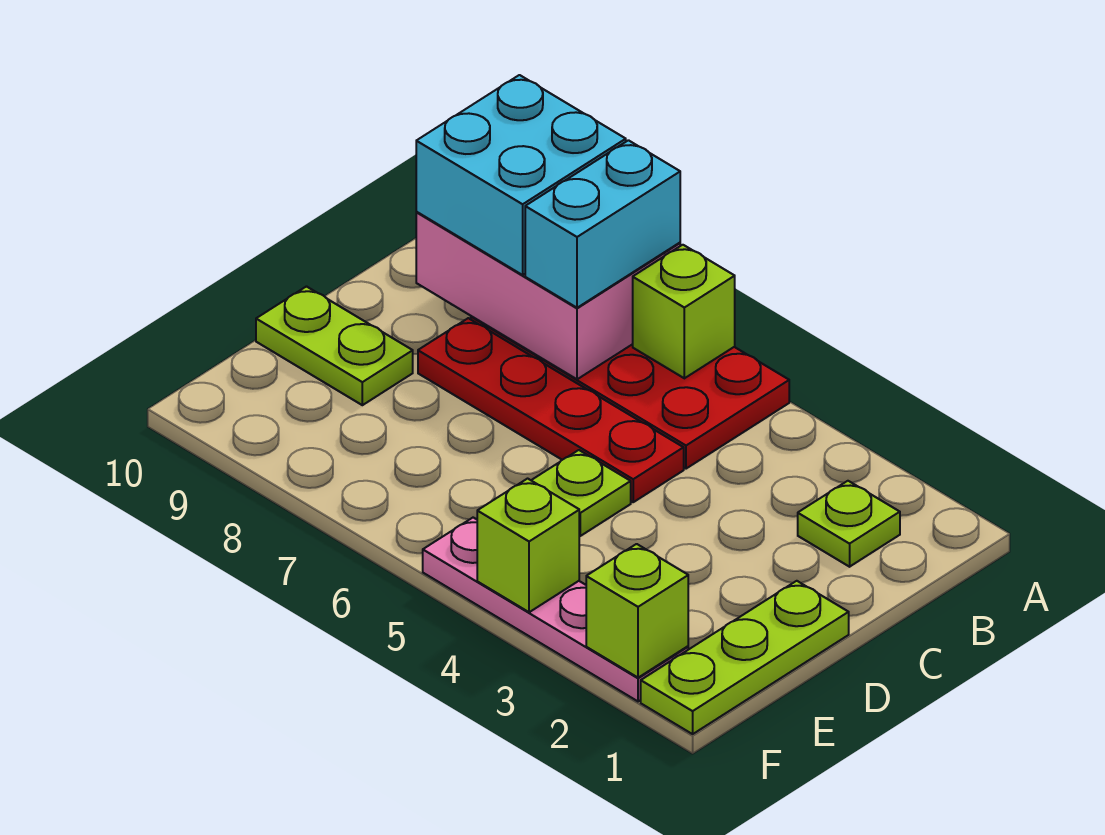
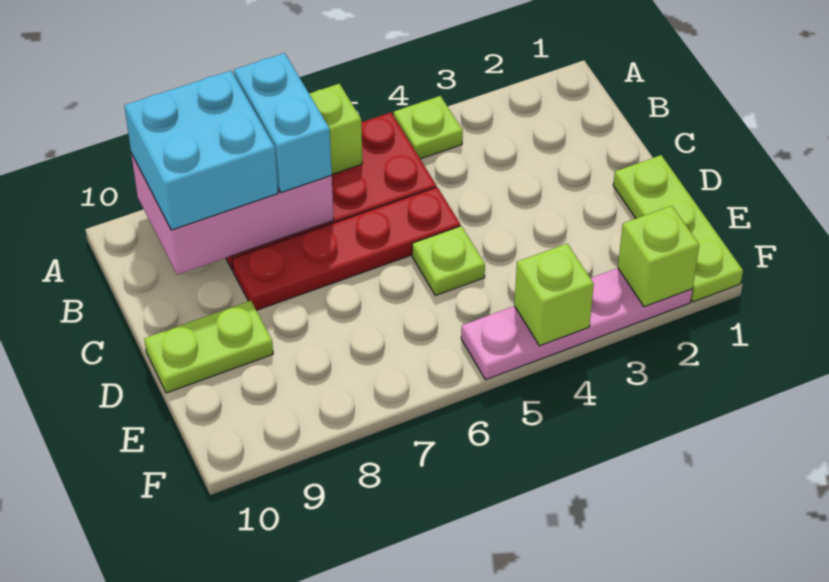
lime 1x1 plate [798,481,900,567] -> lime 1x1 plate moved to [394,96,463,159]

